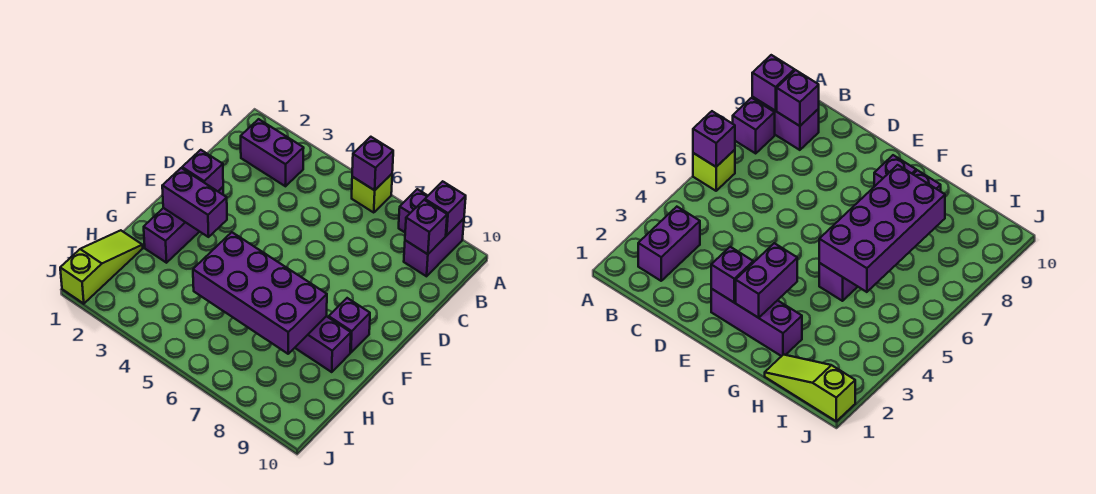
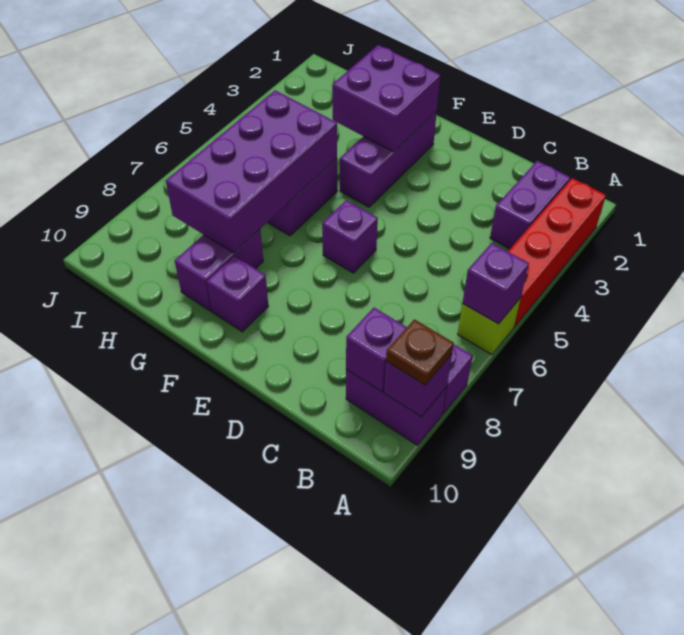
none -> red 1x4 brick [508,178,606,327]
none -> brown 1x1 plate [386,319,454,385]
purple 1x3 brick [144,187,223,263] -> purple 1x3 brick turned to [340,111,437,207]
purple 1x1 brick [182,150,223,191] -> purple 1x1 brick moved to [322,200,378,273]
purple 1x2 brick [162,168,227,237] -> purple 2x2 brick [332,45,440,152]
lime 1x3 slope [60,230,143,304] -> none

